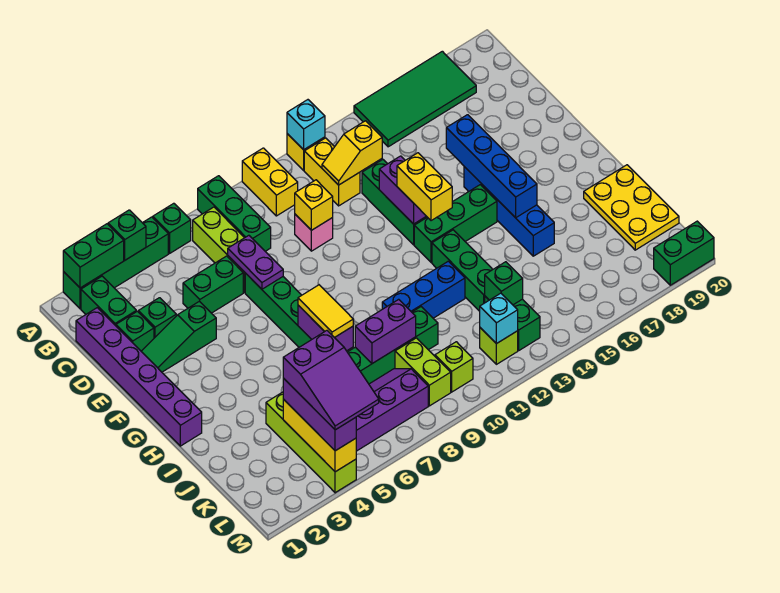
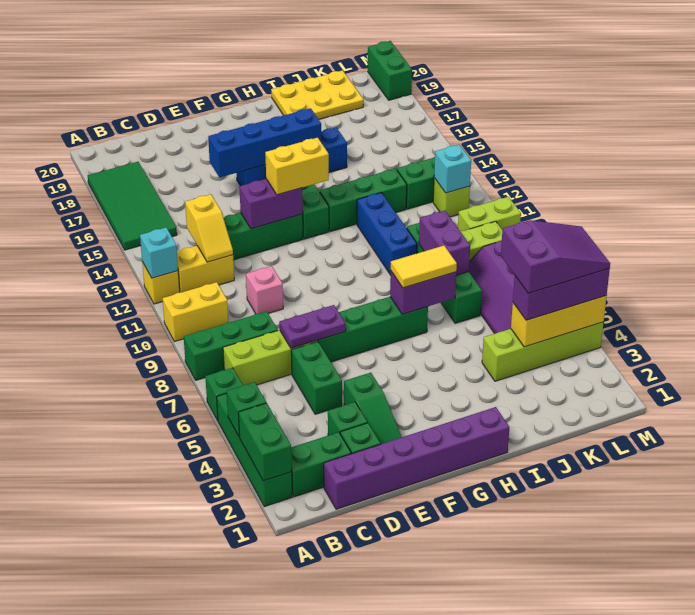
yellow 1x1 brick [295,180,333,230] -> none
green 1x1 brick [485,262,523,305] -> none
lime 1x1 brick [435,342,473,392] -> lime 1x2 brick [458,197,521,231]

